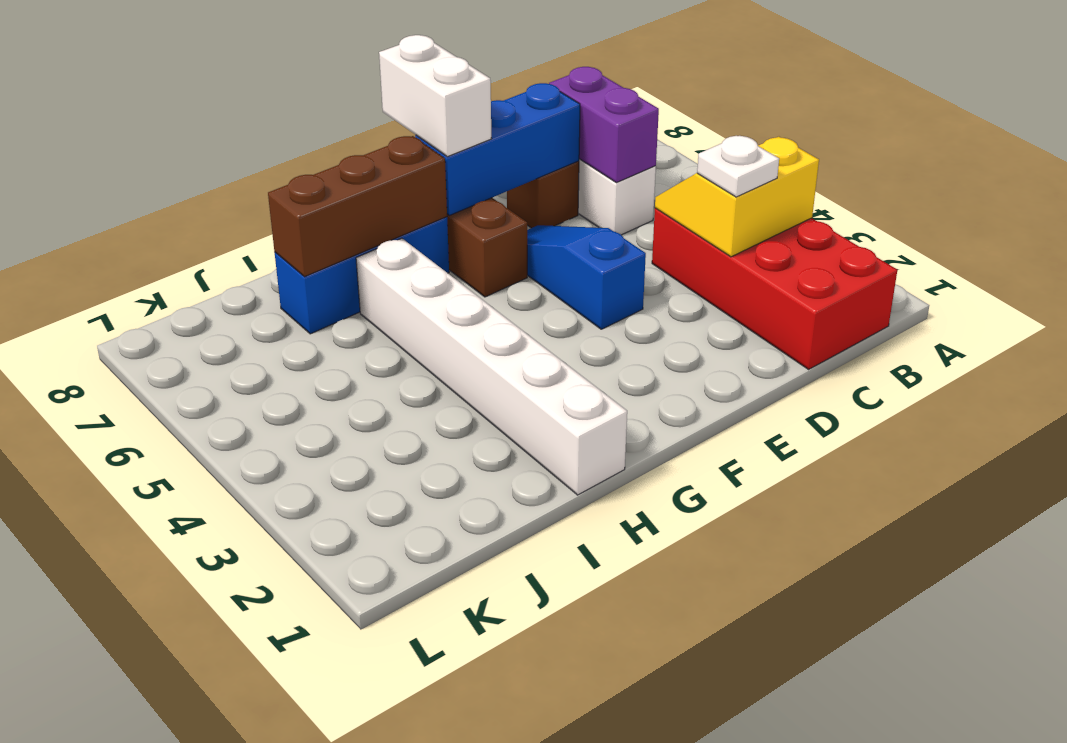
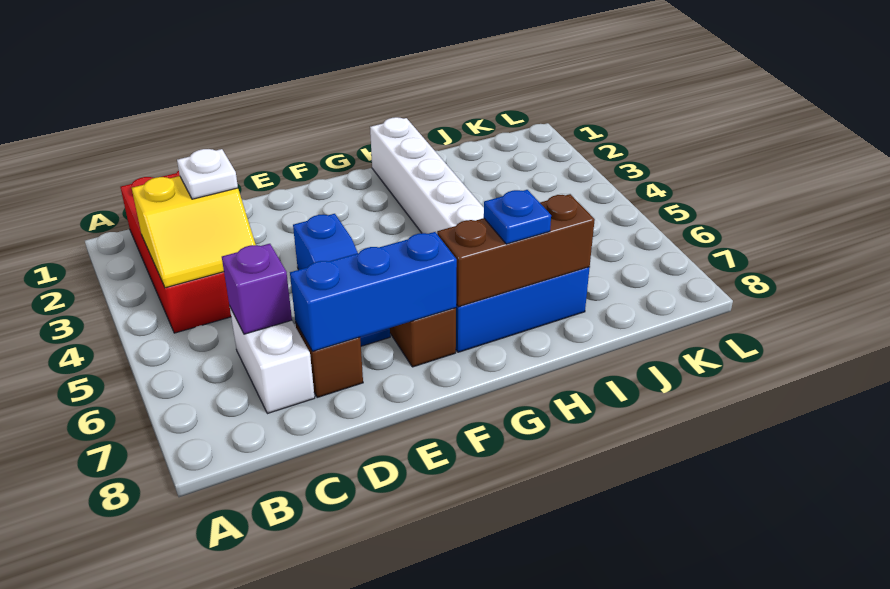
purple 1x2 brick [549,67,659,183] -> purple 1x1 brick [222,244,292,334]
white 1x2 brick [379,35,492,157] -> none
none -> blue 1x1 plate [484,190,551,244]

